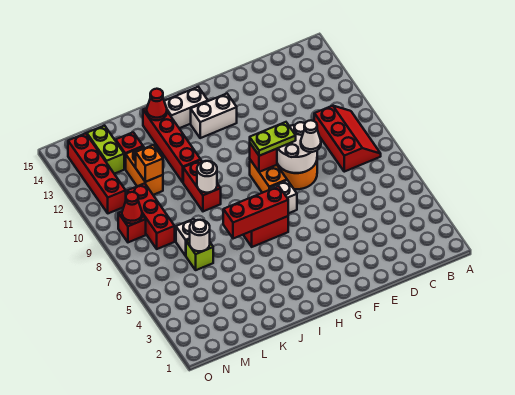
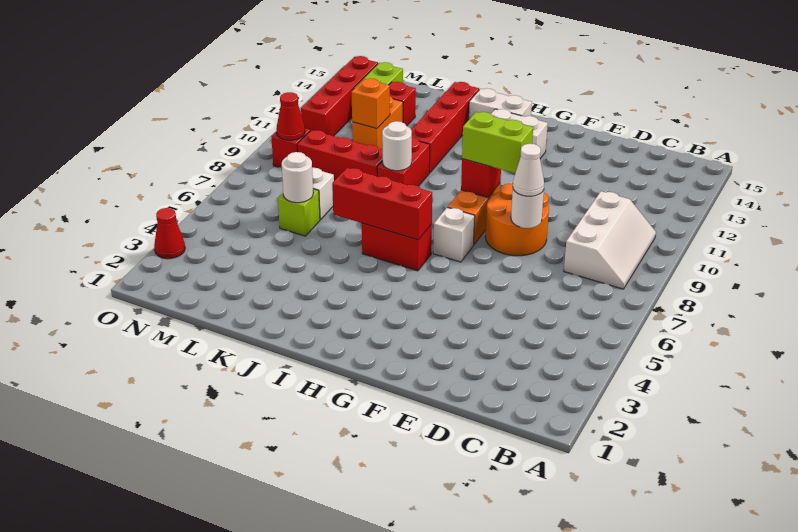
red 2x3 slope [314,106,381,172] -> white 2x3 slope [564,191,656,289]
white 2x2 round brick [277,122,317,173] -> white 1x1 round brick [511,190,544,228]
lime 1x2 plate [250,122,296,156] -> lime 1x2 brick [462,112,533,173]
red 1x1 cone [147,89,167,120] -> red 1x1 cone moved to [154,208,185,259]
red 1x3 brick [127,183,175,249] -> red 1x3 brick turned to [297,130,383,181]

